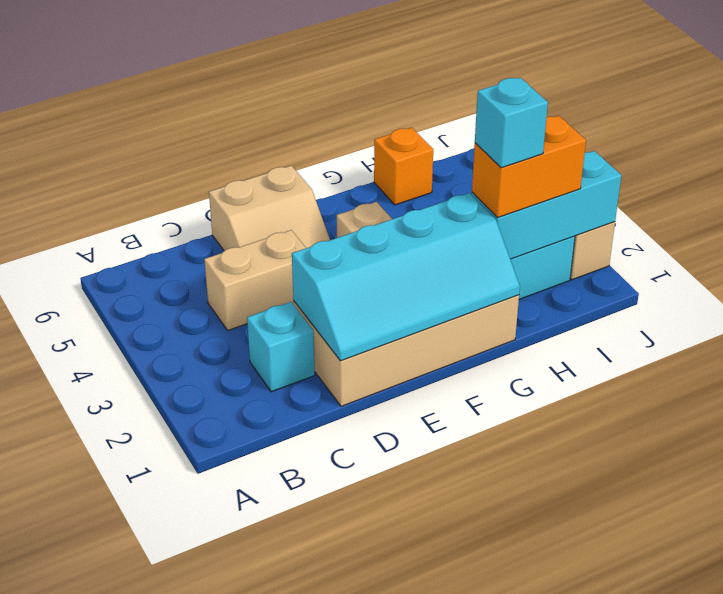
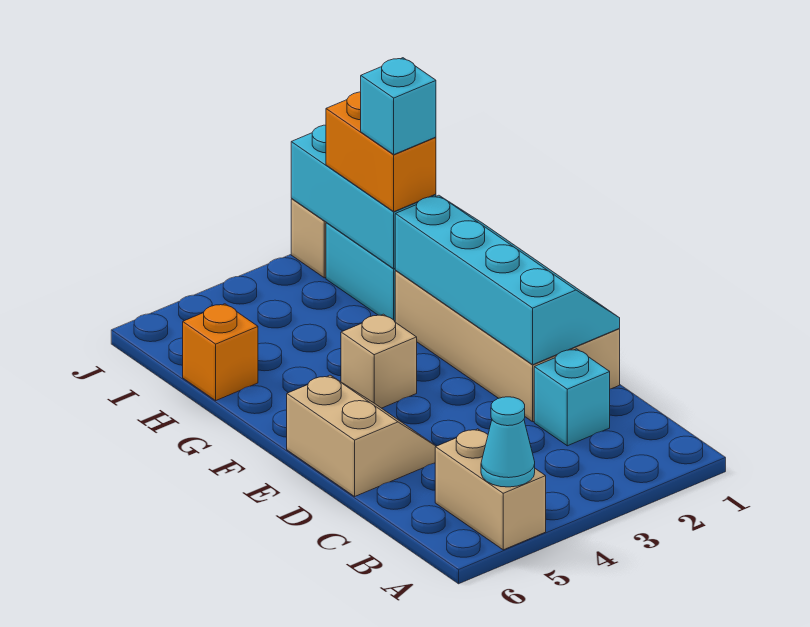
none -> cyan 1x1 cone [481,397,535,487]
tan 1x2 brick [204,230,306,330] -> tan 1x2 brick moved to [435,429,546,550]

